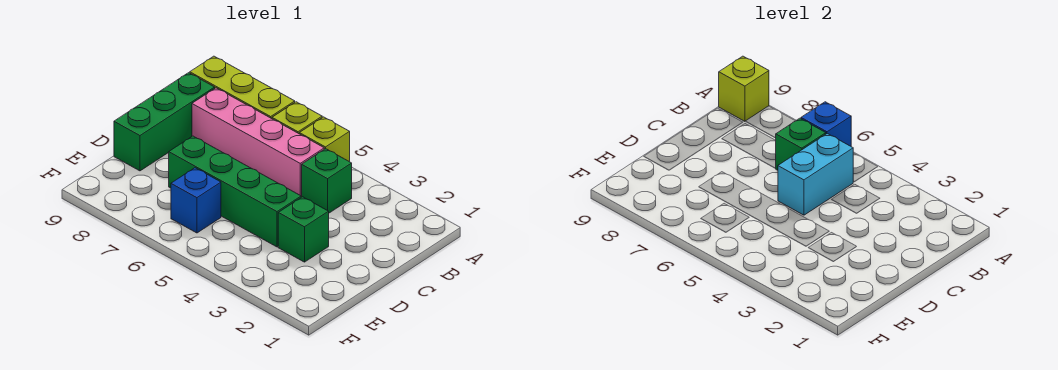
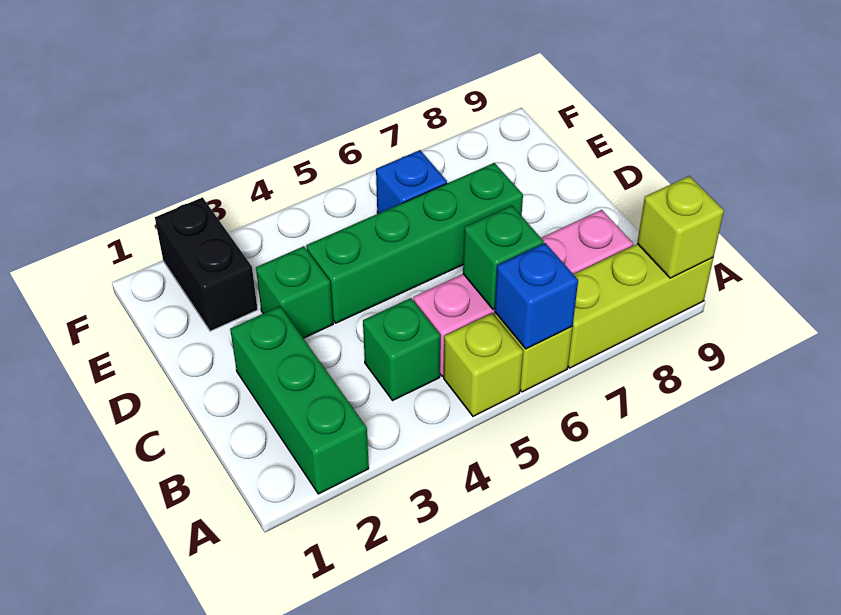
cyan 1x2 brick [778,134,853,215] -> none
green 1x3 brick [114,73,215,171] -> green 1x3 brick moved to [230,306,369,494]
none -> black 1x2 brick [155,197,258,331]

